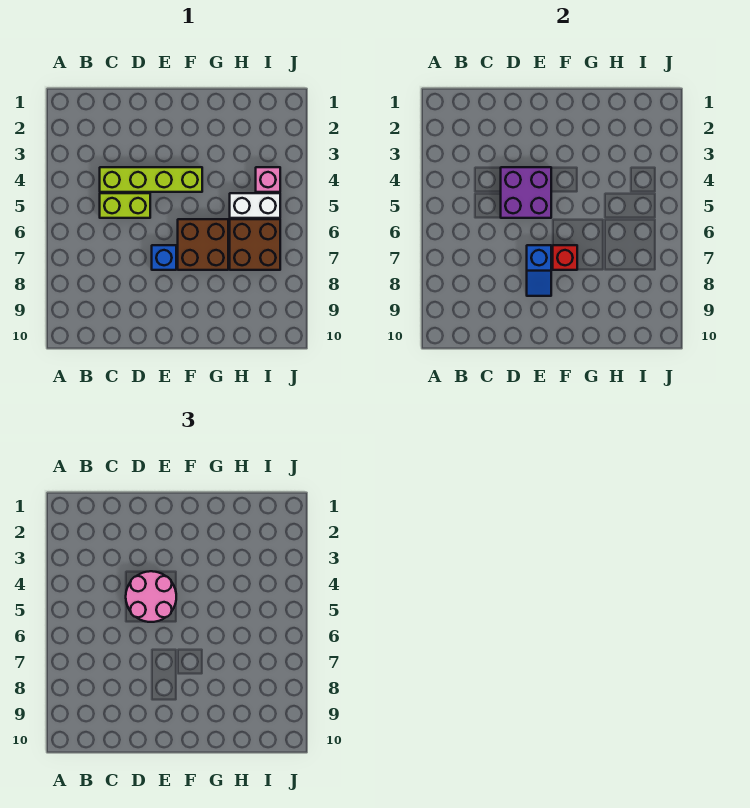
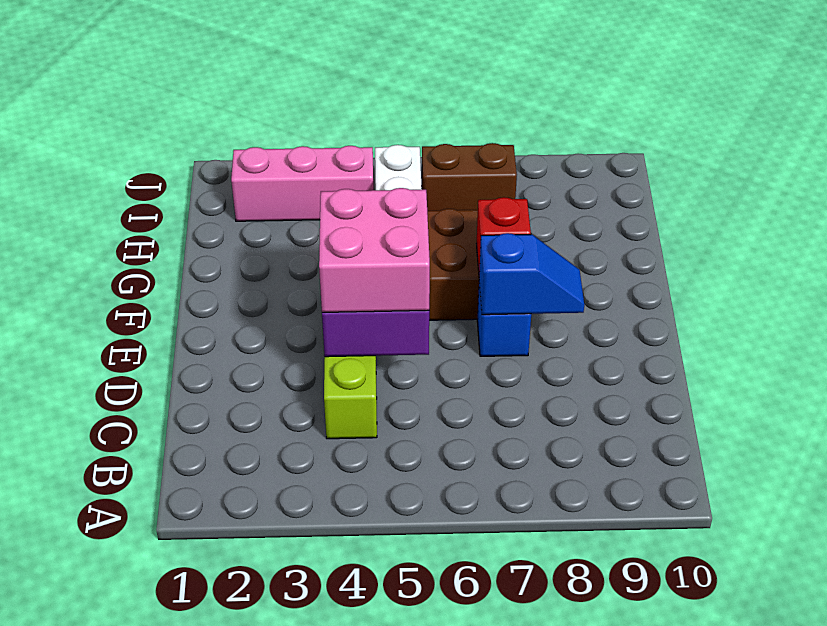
lime 1x2 brick [100,193,150,218] -> none
pink 2x2 round brick [126,571,176,622] -> pink 2x2 brick [319,188,430,312]
brown 2x2 brick [230,219,280,270] -> brown 1x2 brick [422,143,517,211]
pink 1x1 brick [256,167,280,192] -> pink 1x3 brick [231,146,374,221]

